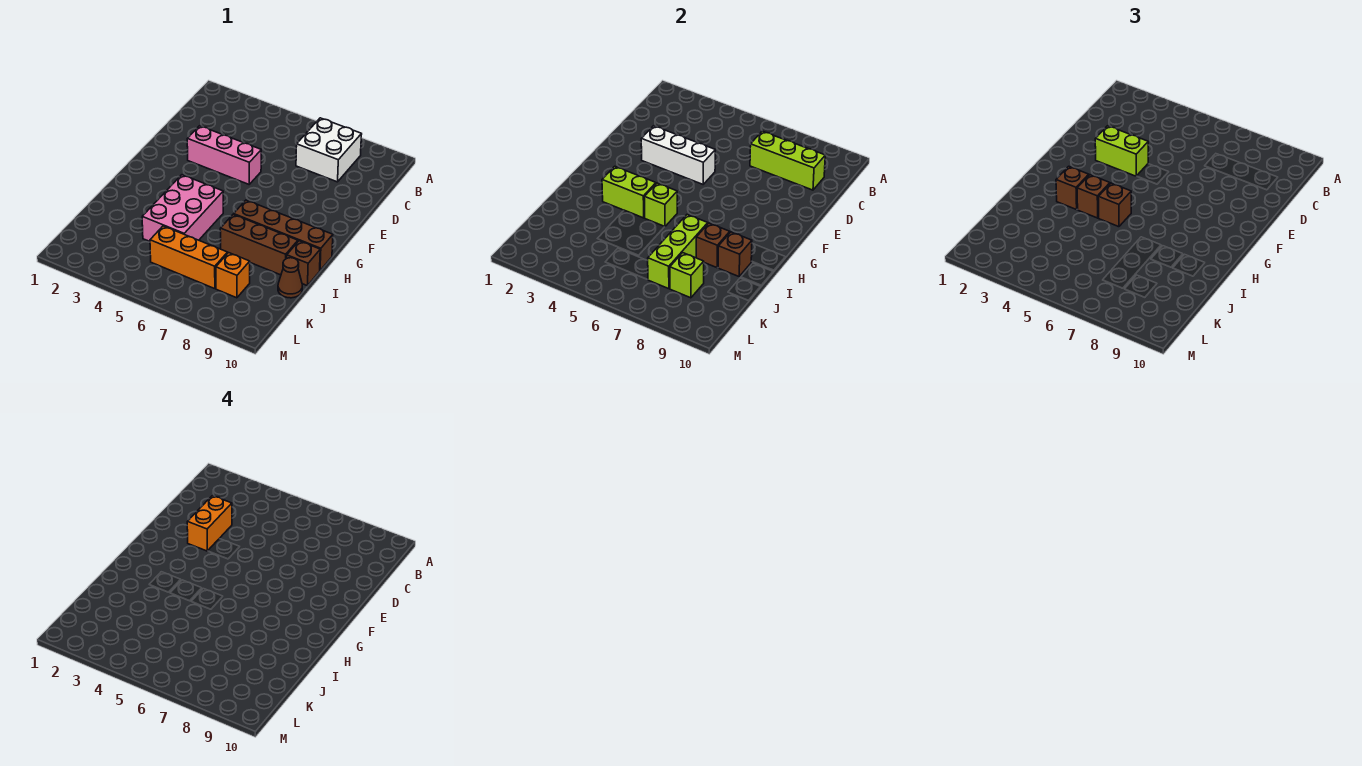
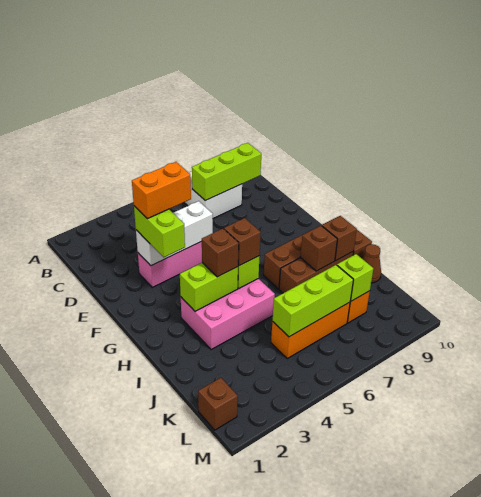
orange 1x2 brick [187,496,232,551] -> orange 1x2 brick turned to [132,162,191,219]
lime 1x2 brick [1095,126,1148,176] -> lime 1x2 brick turned to [134,206,185,257]
brown 1x1 brick [1056,166,1089,210] -> brown 1x1 brick moved to [198,378,238,430]
pink 2x3 brick [142,175,223,241] -> pink 2x3 brick turned to [181,279,275,350]
lime 1x3 brick [648,215,708,289] -> lime 1x3 brick turned to [272,265,353,337]

